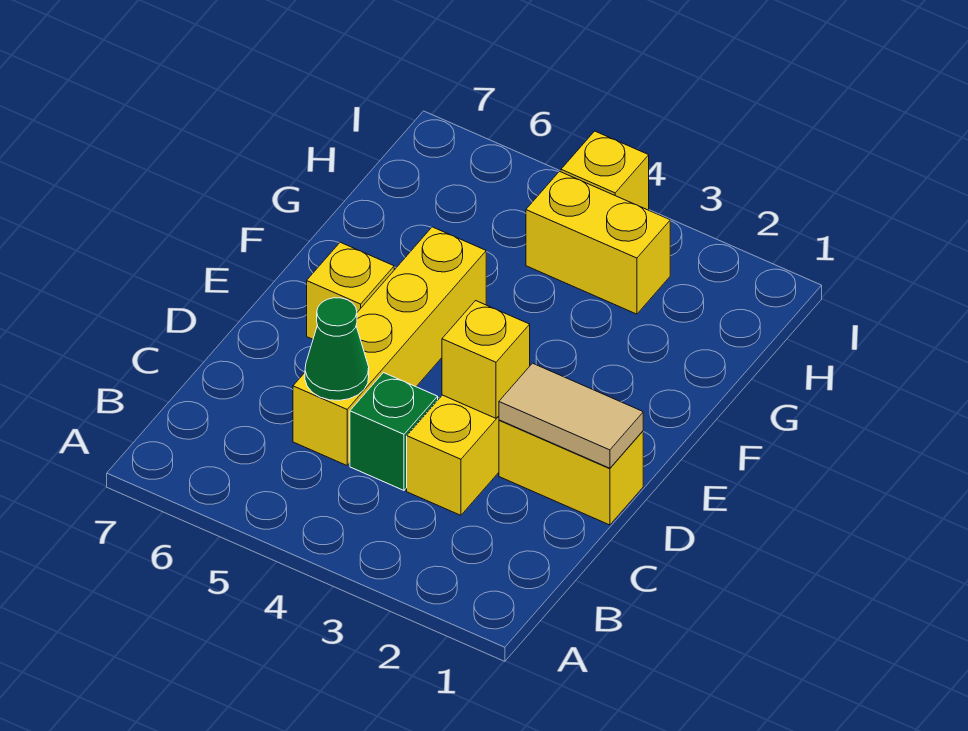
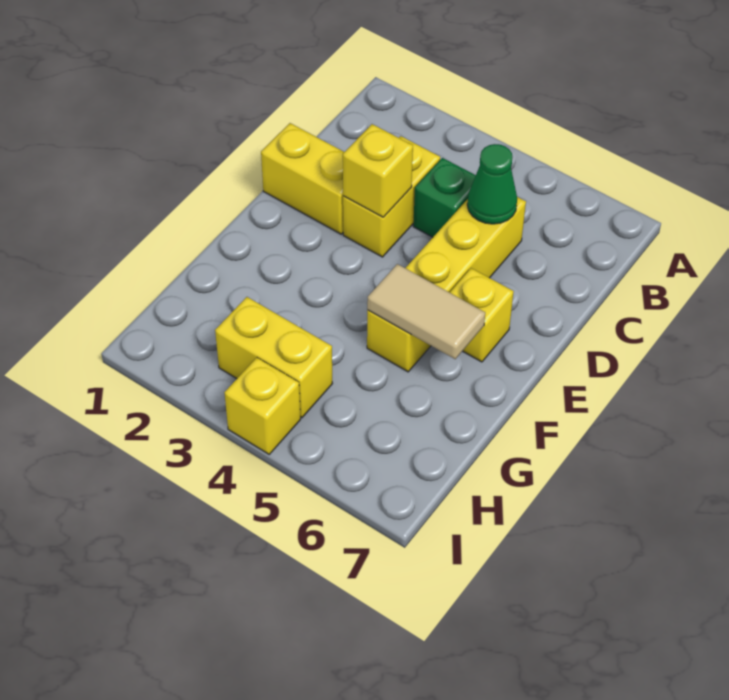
tan 1x2 tile [499,363,643,468] -> tan 1x2 tile moved to [367,264,485,359]

